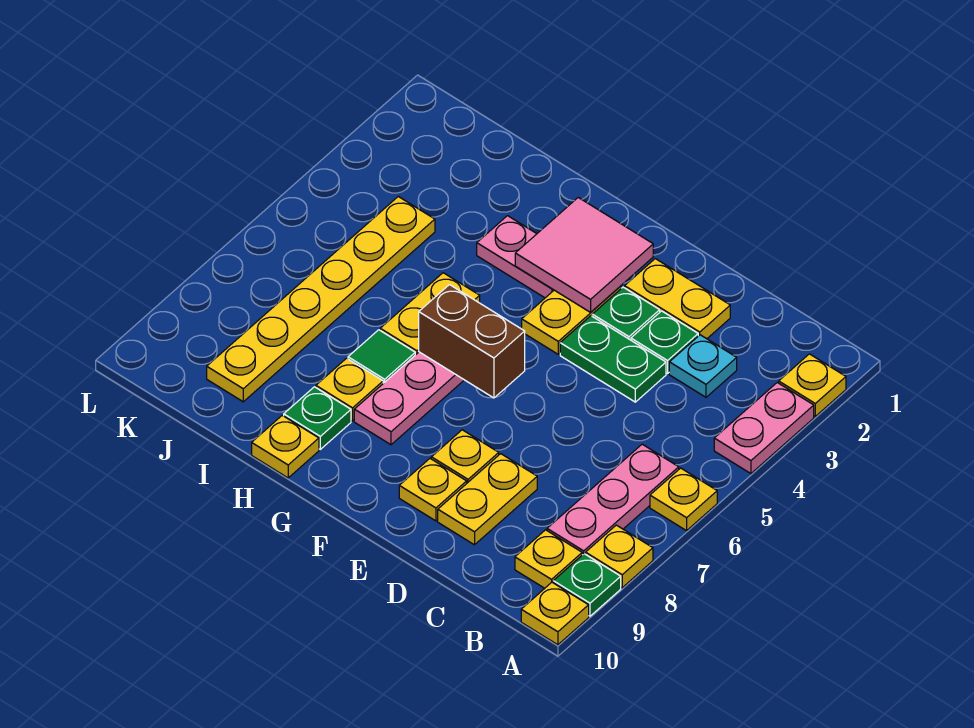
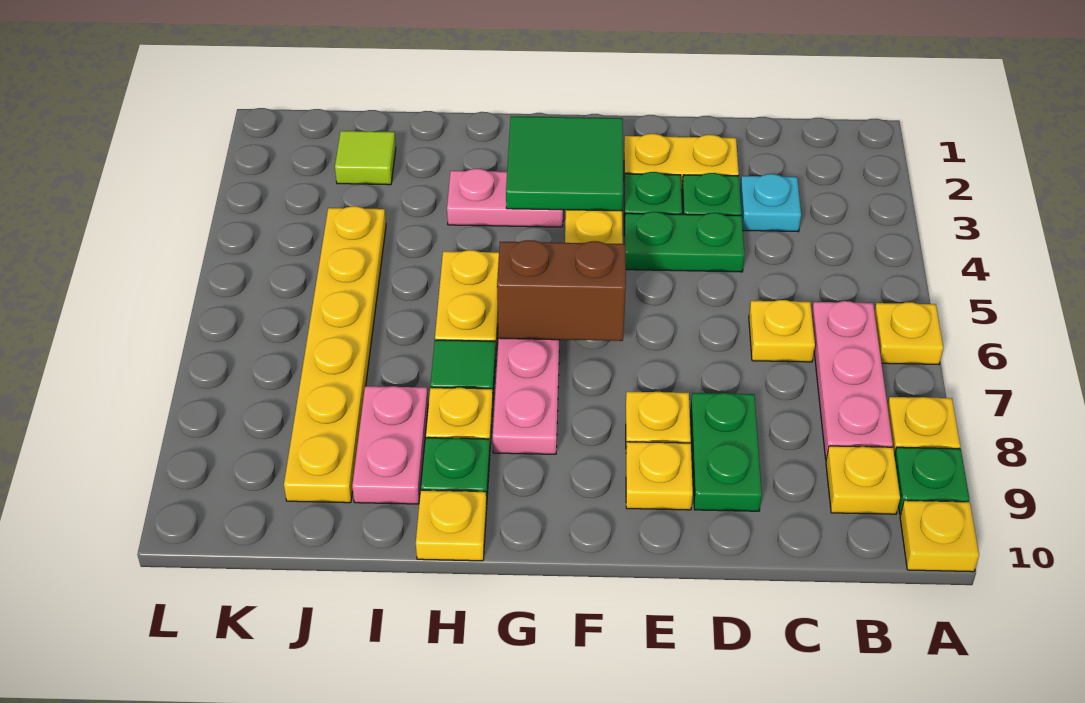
yellow 1x1 plate [779,354,846,416] -> yellow 1x1 plate moved to [749,300,815,362]
pink 1x2 plate [714,383,814,474] -> pink 1x2 plate moved to [352,386,428,504]
yellow 1x2 plate [438,454,537,545] -> green 1x2 plate [691,393,762,511]
pink 2x2 tile [515,198,653,312] -> green 2x2 tile [506,116,623,211]
none -> lime 1x1 tile [335,131,396,185]

